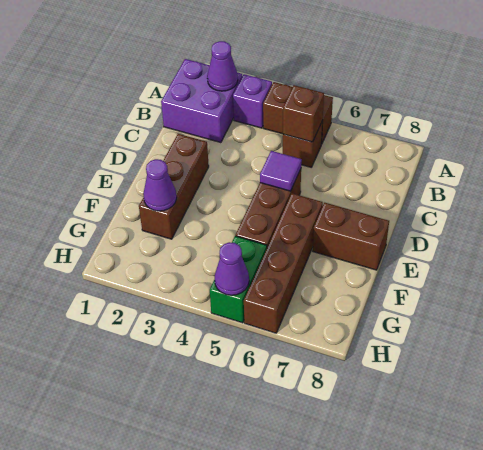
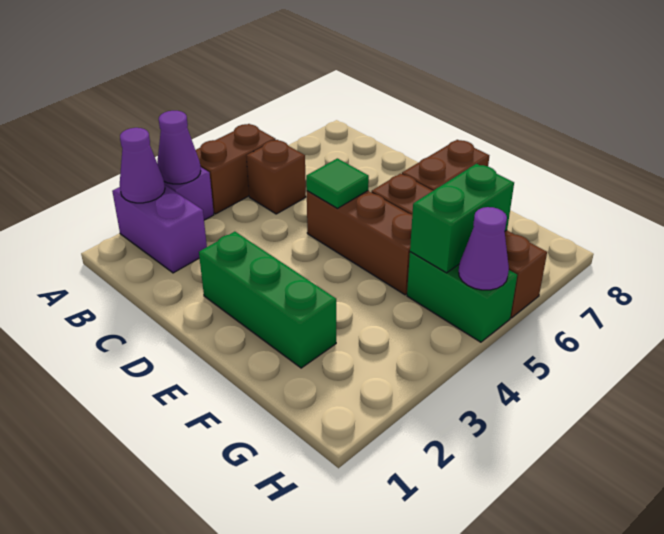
purple 2x2 brick [161,59,242,143] -> purple 1x2 brick [112,185,207,273]
brown 1x1 brick [283,85,324,142] -> none
brown 1x3 brick [139,134,209,239] -> green 1x3 brick [199,232,336,368]
purple 1x1 tile [260,151,302,191] -> green 1x1 tile [306,158,369,208]
purple 1x1 cone [143,159,177,211] -> purple 1x1 cone moved to [157,111,201,184]
none -> green 1x2 brick [410,164,514,273]

